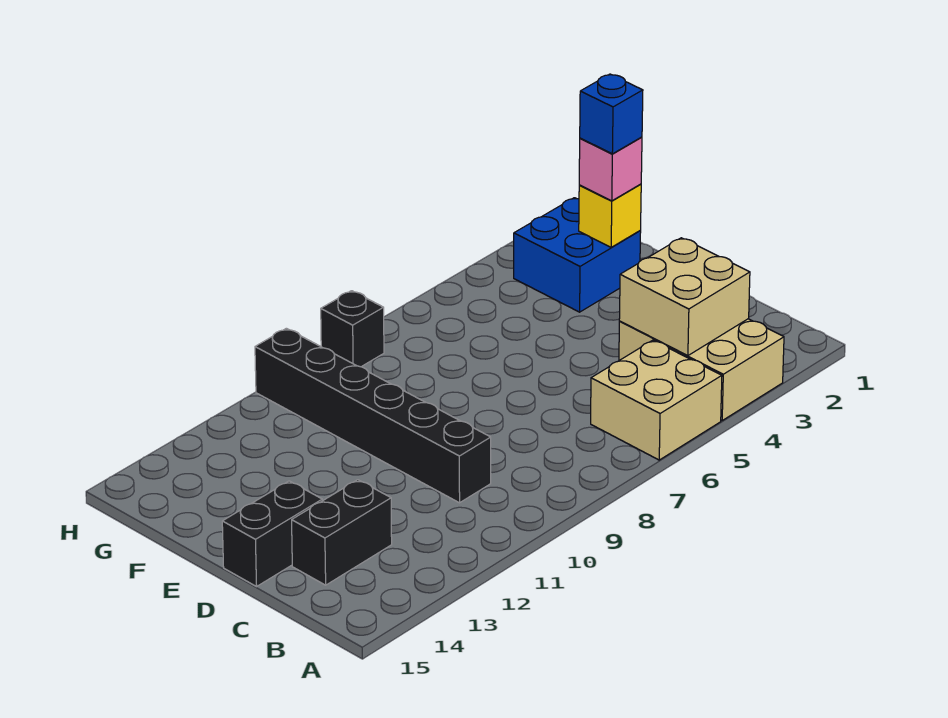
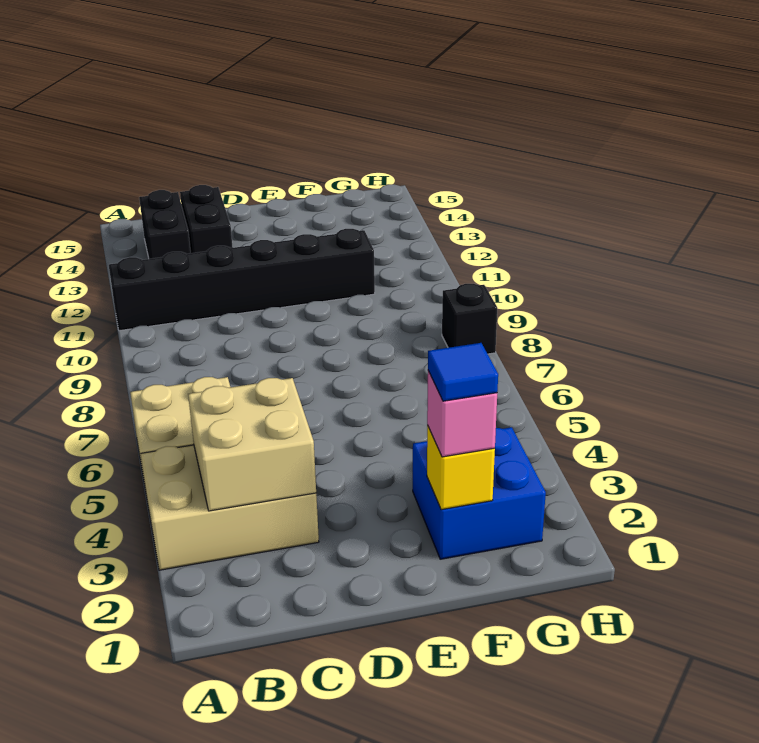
black 1x6 brick [255,328,491,503] -> black 1x6 brick moved to [109,229,375,331]
black 1x2 brick [222,481,322,587] -> black 1x2 brick moved to [139,190,191,259]
blue 1x1 brick [580,74,643,154] -> blue 1x1 tile [428,343,498,401]

